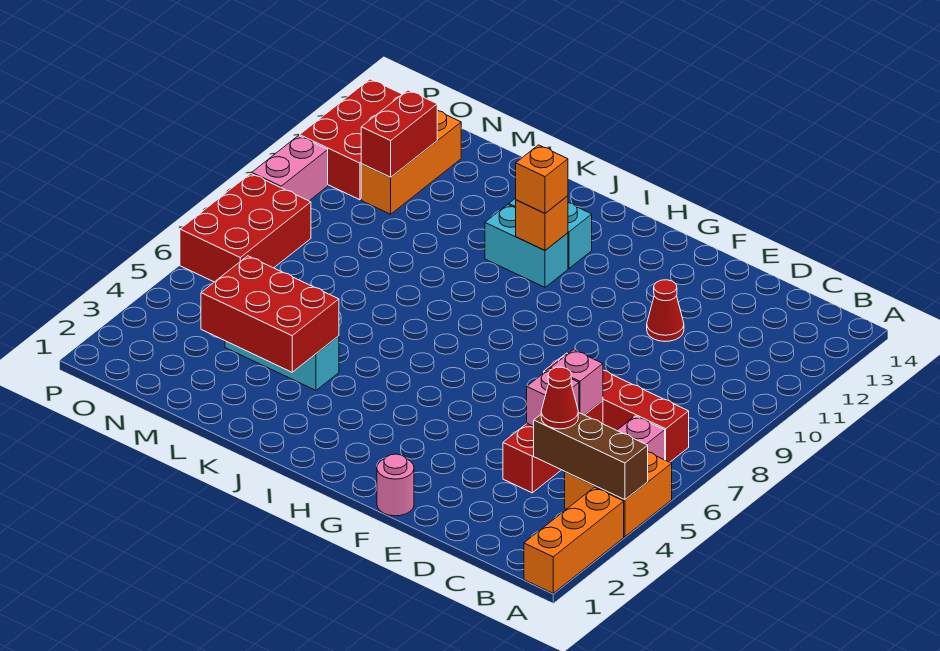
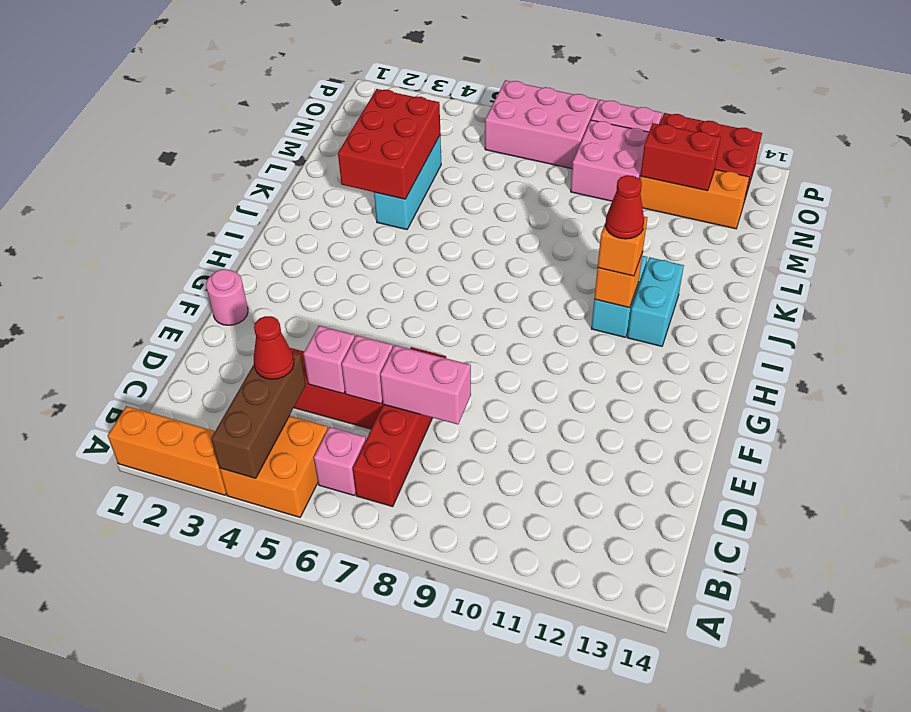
none -> pink 1x2 brick [380,345,471,424]
red 1x1 cone [647,280,684,341] -> red 1x1 cone moved to [605,175,644,239]
none -> pink 2x2 brick [571,120,649,201]
red 2x3 brick [180,173,311,282] -> pink 2x3 brick [485,80,598,169]

